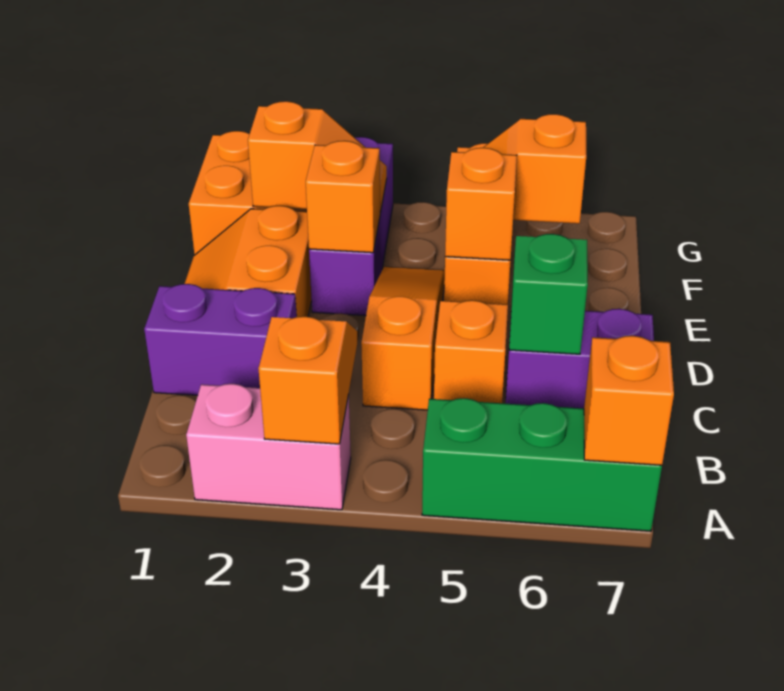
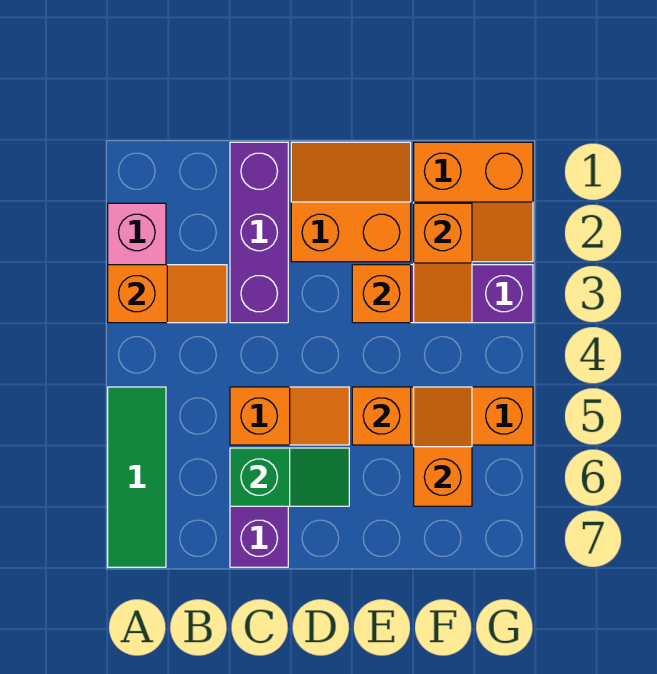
green 1x3 brick [422,398,662,531] -> green 1x3 tile [108,387,166,567]
orange 1x1 brick [584,336,674,465] -> none
purple 1x2 brick [144,284,297,396] -> purple 1x3 brick [230,142,288,323]
orange 1x3 slope [361,267,445,410] -> none

